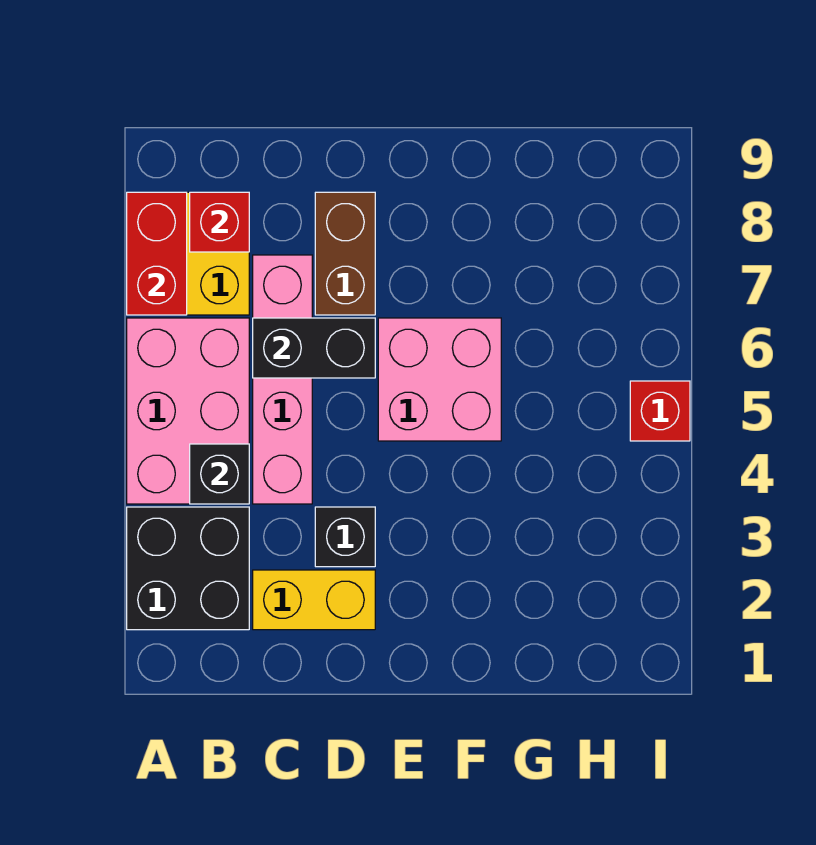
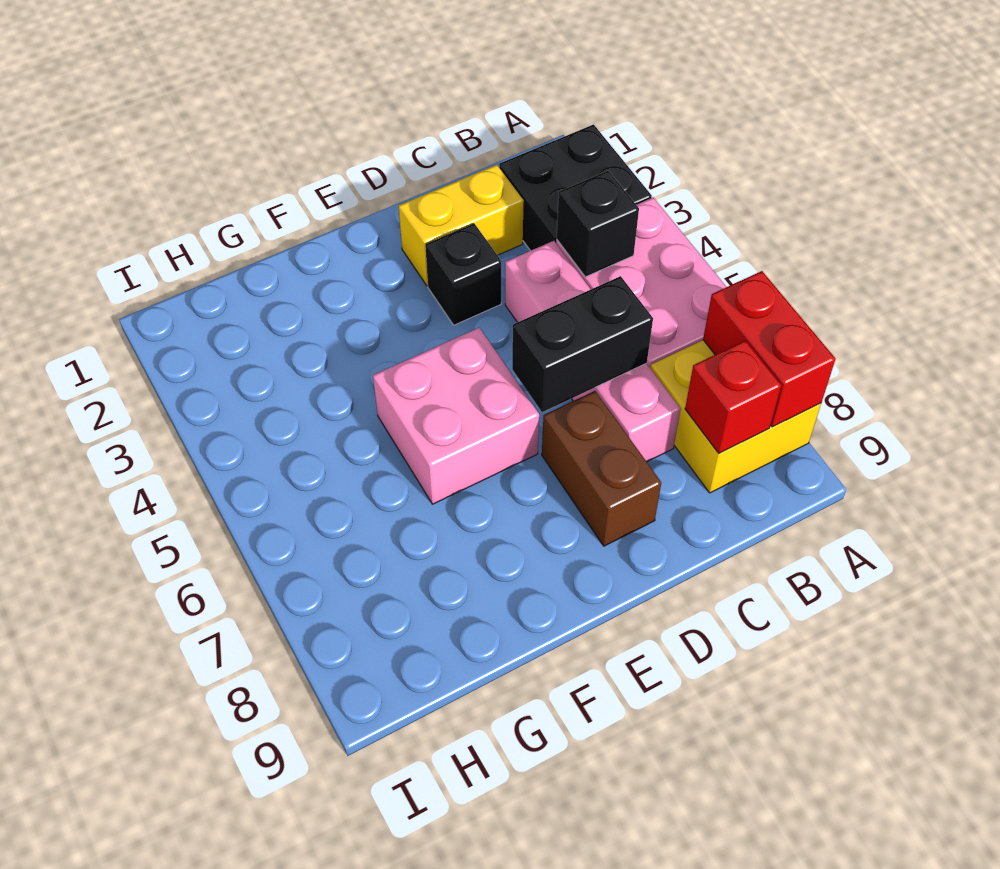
red 1x1 brick [630,381,690,441] -> none

